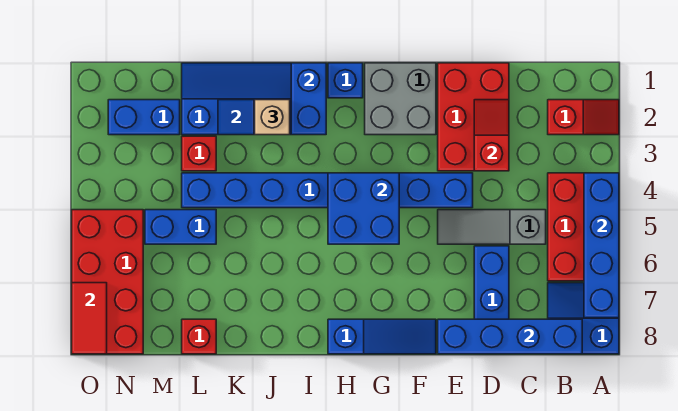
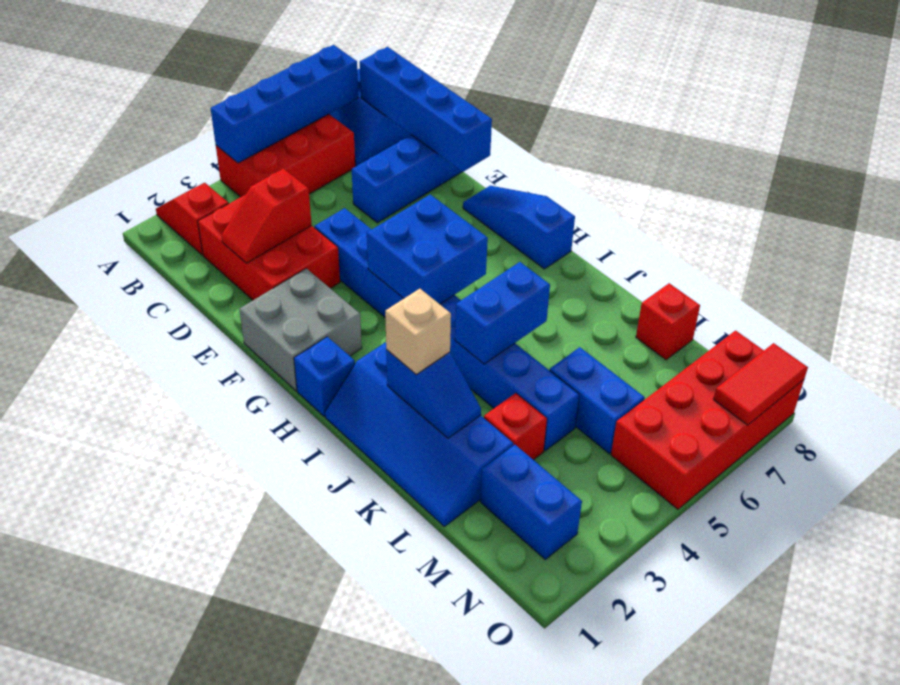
grey 1x3 slope [438,210,546,244] -> none
red 2x3 brick [438,63,509,171] -> red 2x3 brick turned to [198,194,340,300]
blue 1x2 brick [291,63,326,135] -> blue 1x2 brick moved to [455,262,550,364]

